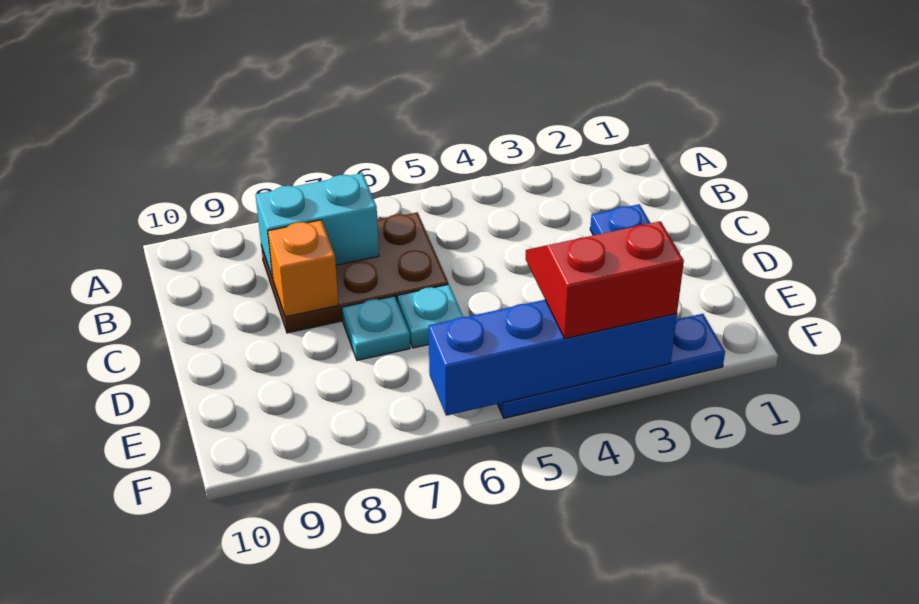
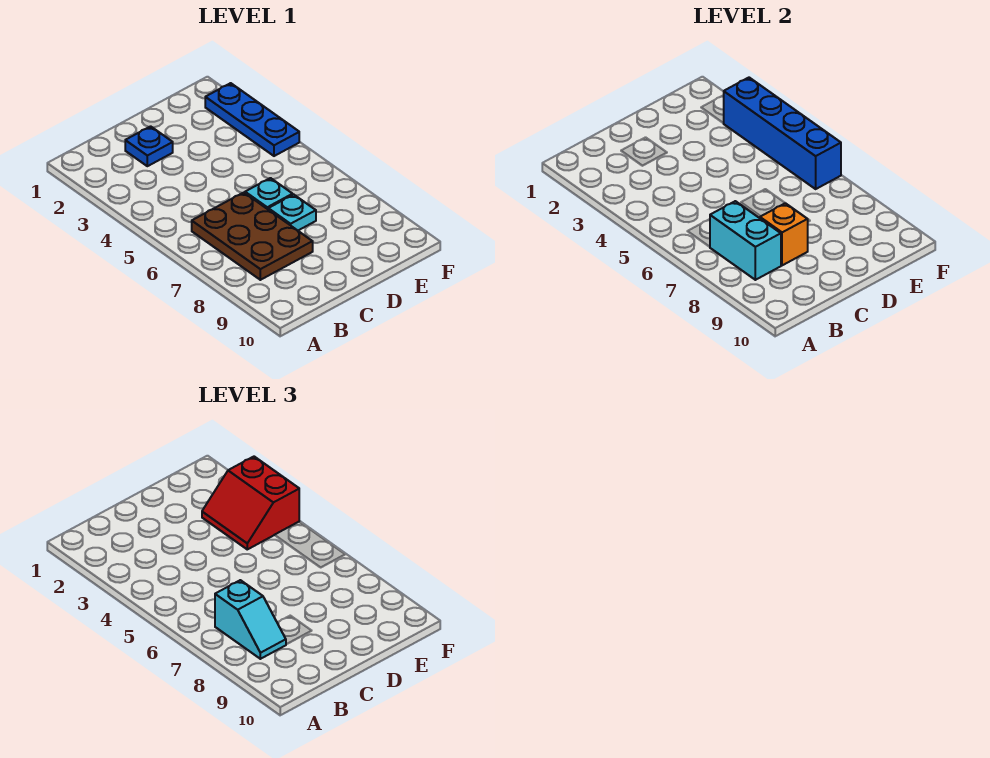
none -> cyan 1x2 slope [215,580,286,659]
blue 1x4 plate [498,314,725,418] -> blue 1x3 plate [205,83,299,156]

